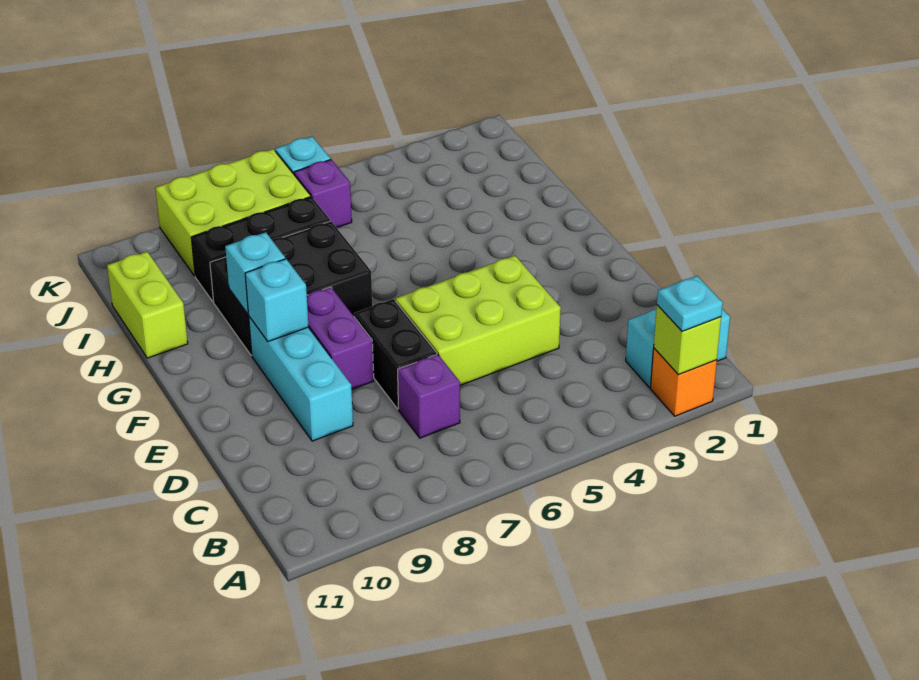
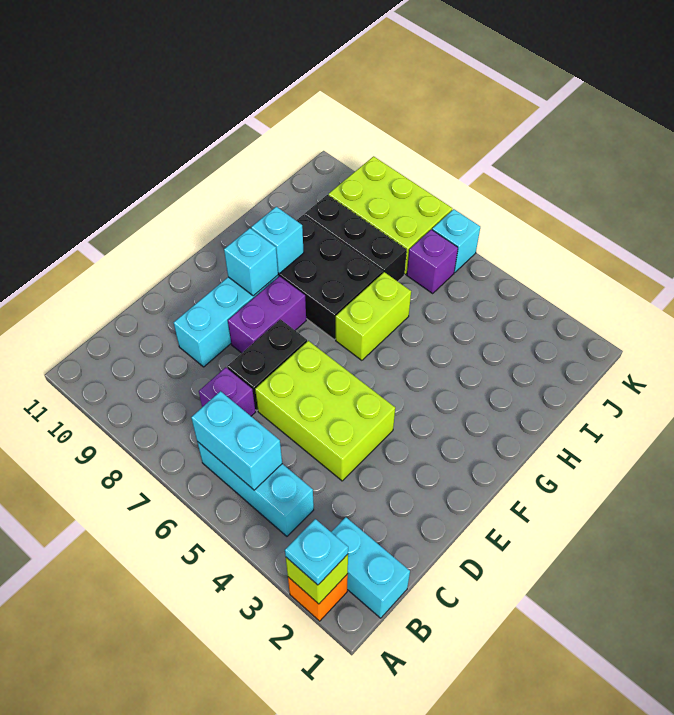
none -> cyan 1x3 brick [197,442,314,536]
none -> cyan 1x2 brick [191,391,282,490]
lime 1x2 brick [107,252,188,358] -> lime 1x2 brick moved to [336,272,411,360]

